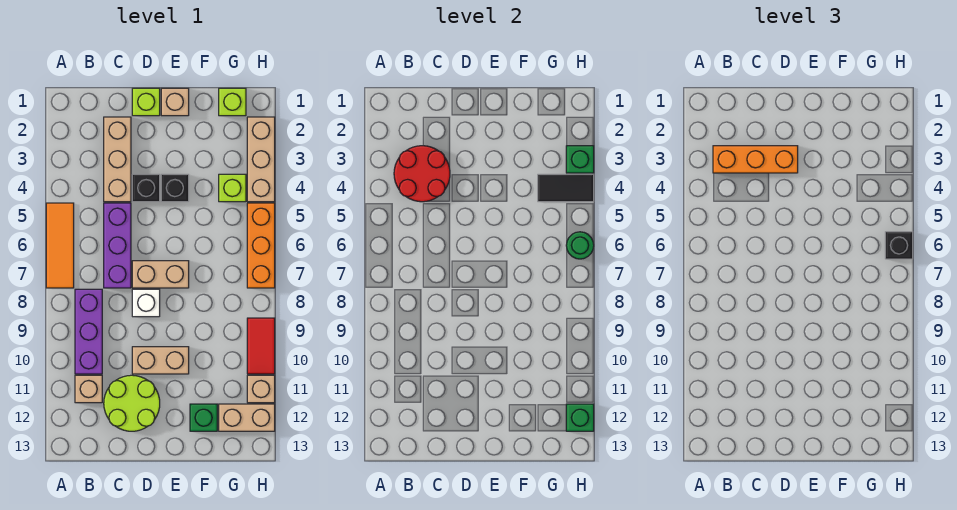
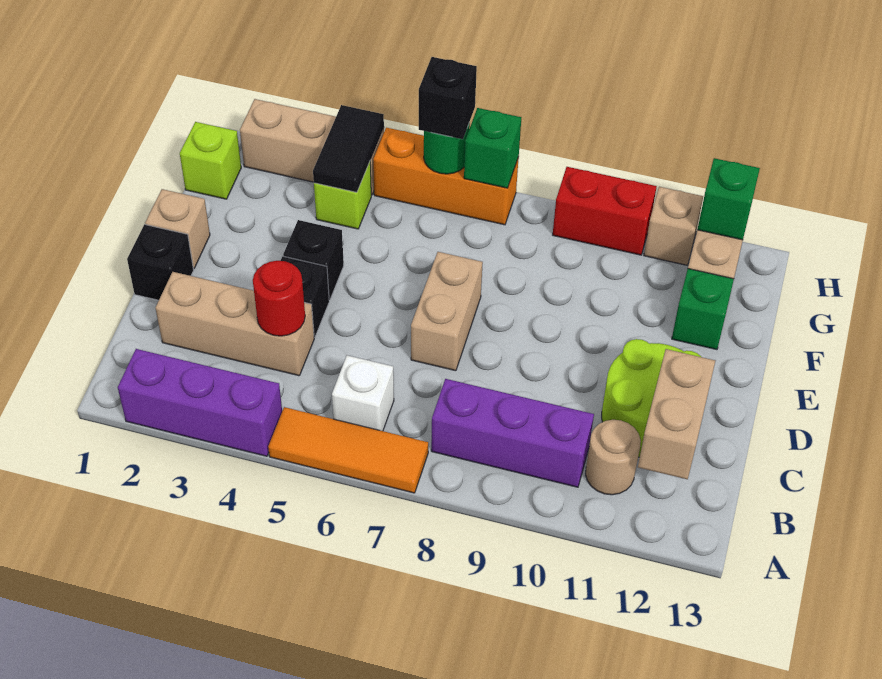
red 2x2 round brick [394,146,450,202] -> red 1x1 round brick [253,261,305,336]
orange 1x3 brick [713,146,798,173] -> none
tan 1x1 brick [75,375,102,403] -> tan 1x1 round brick [586,420,641,495]
purple 1x3 brick [104,203,131,288] -> purple 1x3 brick moved to [118,349,282,456]
lime 1x1 brick [132,88,160,116] -> black 1x1 brick [127,224,194,300]
white 1x1 brick [132,289,160,317] -> white 1x1 brick moved to [332,355,394,431]
tan 1x2 brick [132,347,189,374] -> tan 1x2 brick moved to [638,349,715,479]
green 1x1 brick [566,146,594,173] -> green 1x1 brick moved to [464,108,521,188]
red 1x2 tile [247,318,275,374] -> red 1x2 brick [553,167,657,255]

